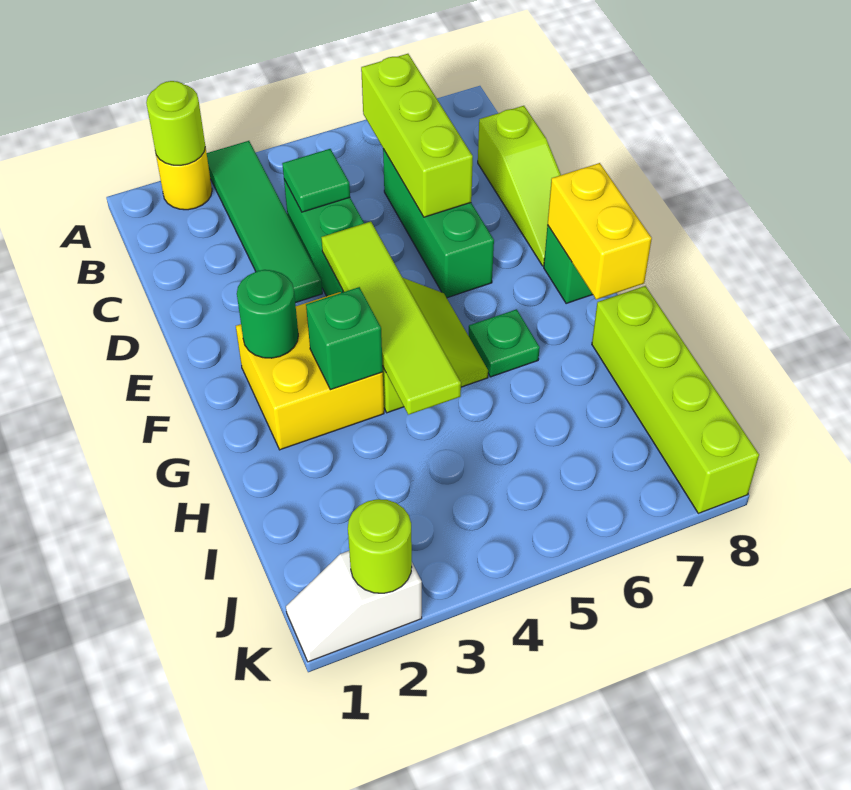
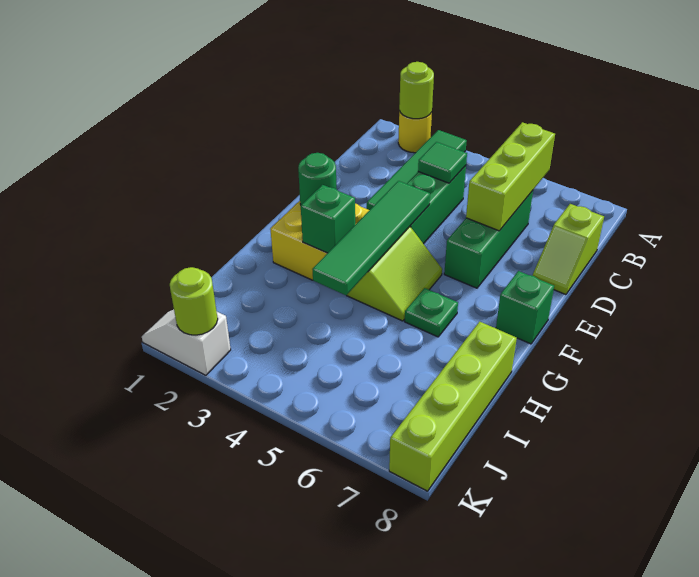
lime 1x3 slope [478,106,561,266] -> lime 1x2 slope [533,204,604,295]
lime 1x4 tile [321,222,461,415] -> green 1x4 tile [312,181,430,295]
yellow 1x2 brick [548,163,652,299] -> none

